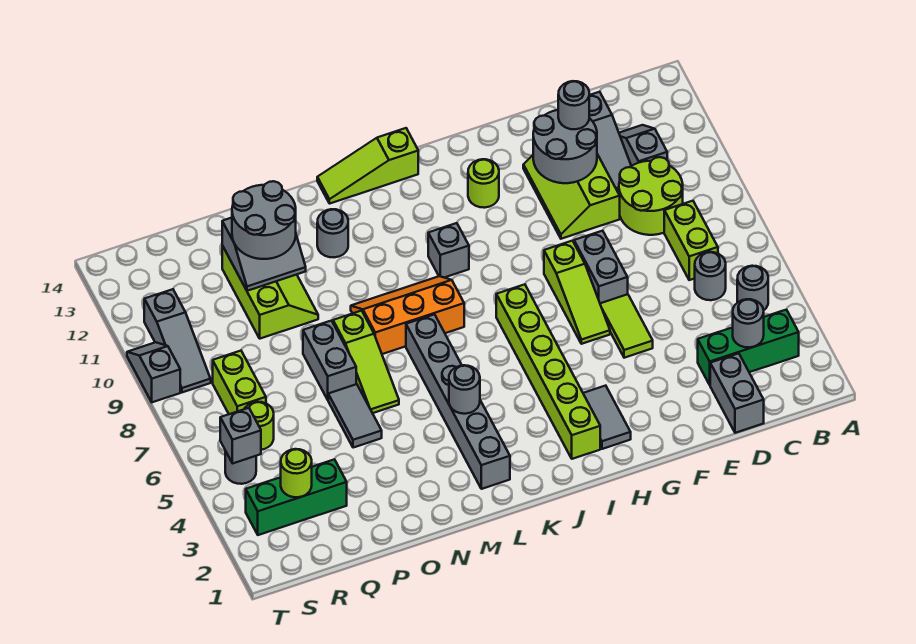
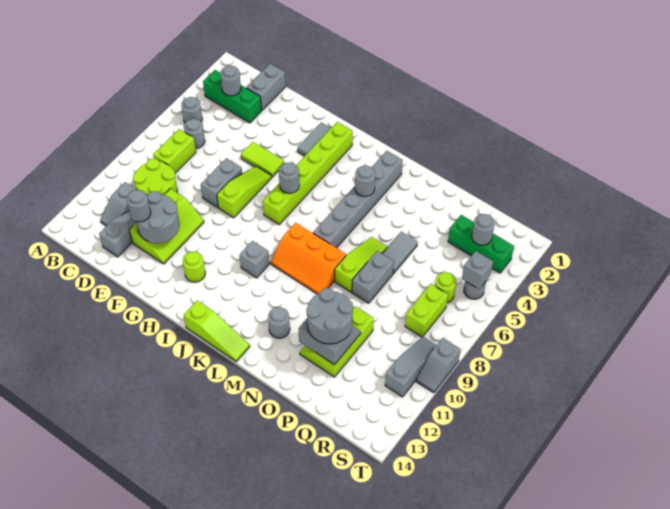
lime 1x2 tile [600,294,653,358] -> lime 1x2 tile turned to [241,142,284,177]
none -> grey 1x1 round brick [279,163,299,193]
lime 1x1 round brick [281,449,312,497] -> grey 1x1 round brick [472,214,495,245]

